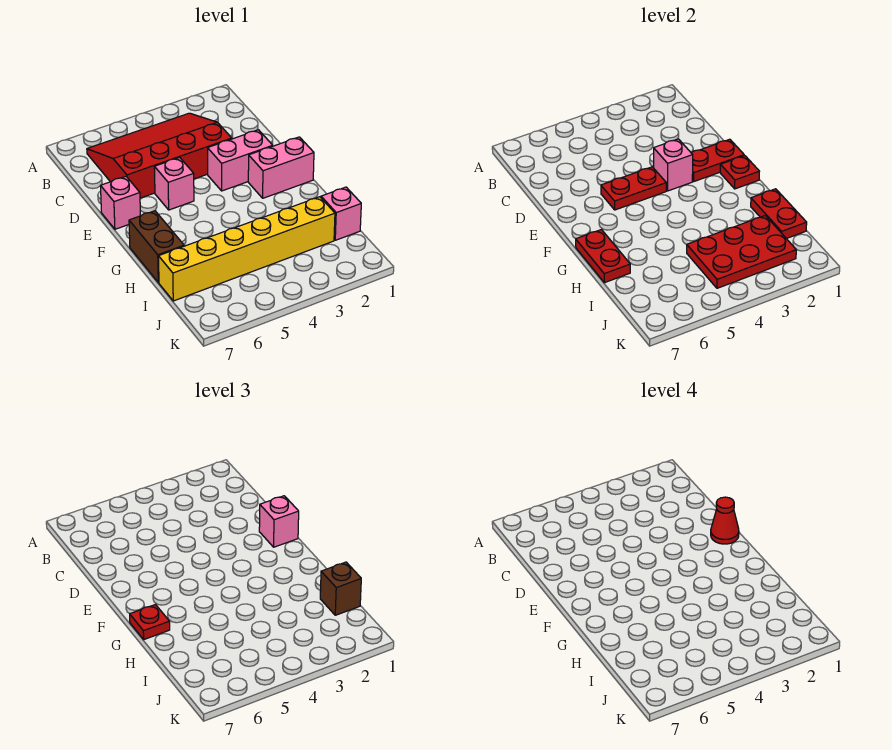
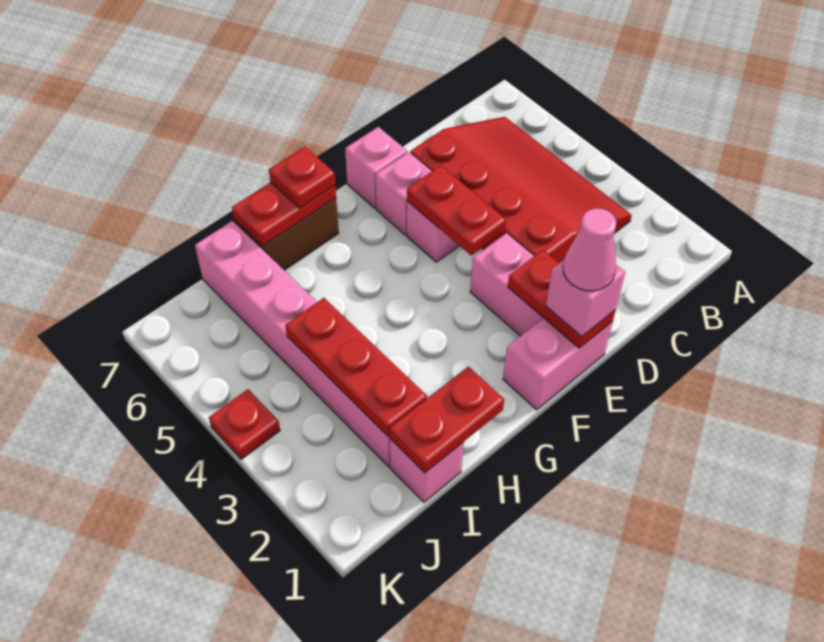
red 1x1 cone [711,497,739,544] -> pink 1x1 cone [563,209,616,291]
pink 1x1 brick [654,139,693,191] -> pink 1x1 brick moved to [376,152,432,235]
pink 1x2 brick [248,137,314,198] -> pink 1x2 brick turned to [503,318,613,410]
red 1x1 plate [720,156,759,189] -> red 1x1 plate moved to [209,389,280,459]
brown 1x1 brick [320,562,361,615] -> none
yellow 1x6 brick [159,197,335,301] -> pink 1x6 brick [195,221,390,467]
red 2x3 plate [687,216,796,288] -> red 1x3 plate [285,298,427,436]

